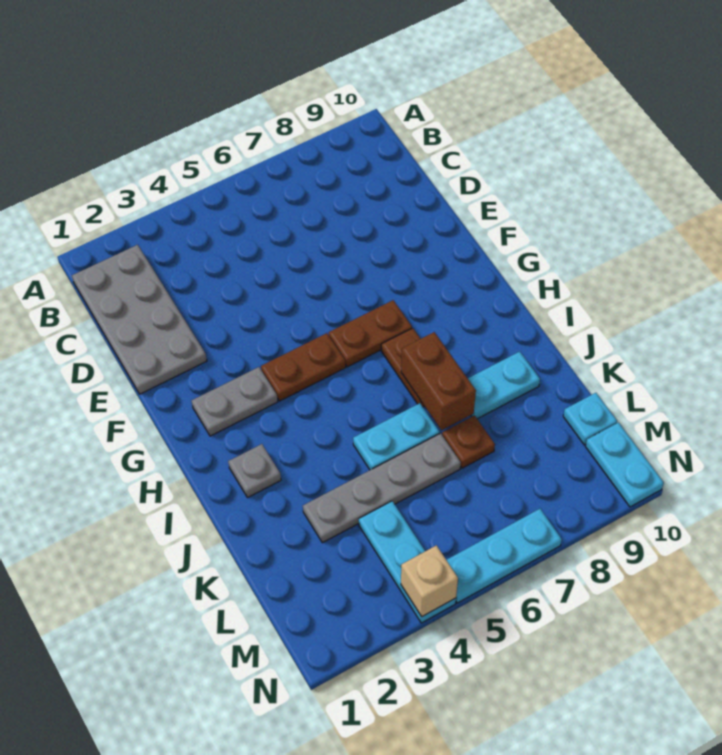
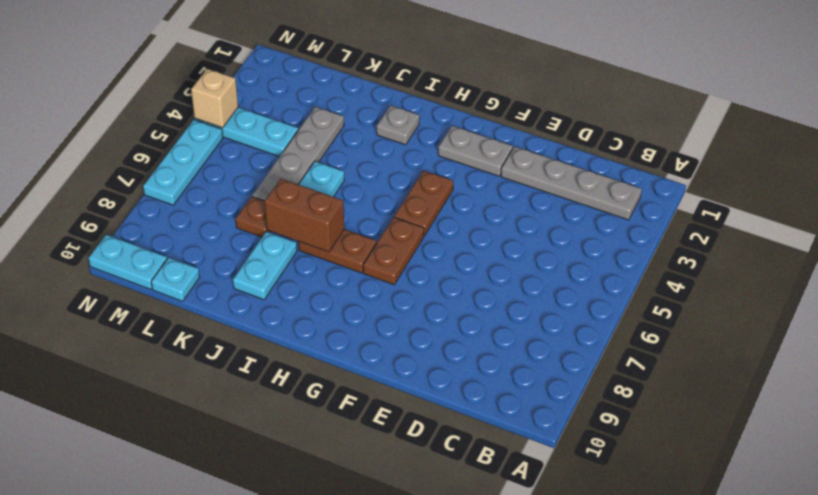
grey 2x4 plate [72,245,207,394] -> grey 1x4 plate [501,146,642,220]
grey 1x2 plate [192,367,278,436] -> grey 1x2 plate turned to [438,126,513,176]

